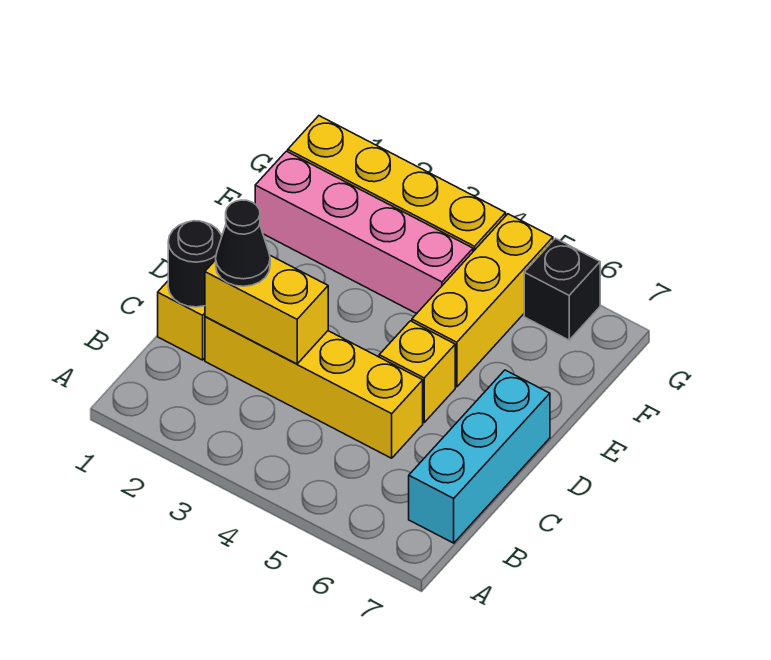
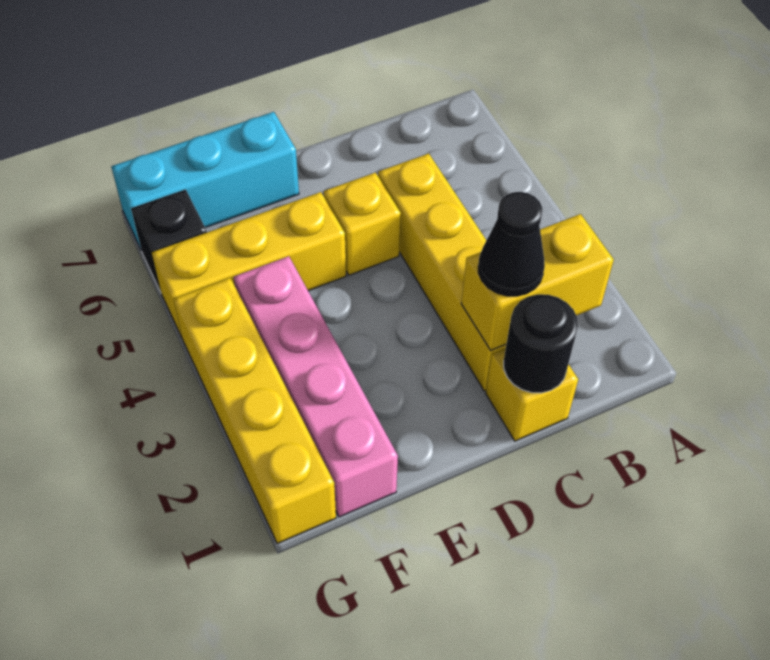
cyan 1x3 brick [409,370,550,543] -> cyan 1x3 brick moved to [111,112,299,249]
yellow 1x2 brick [205,256,328,364] -> yellow 1x2 brick turned to [461,214,614,350]

